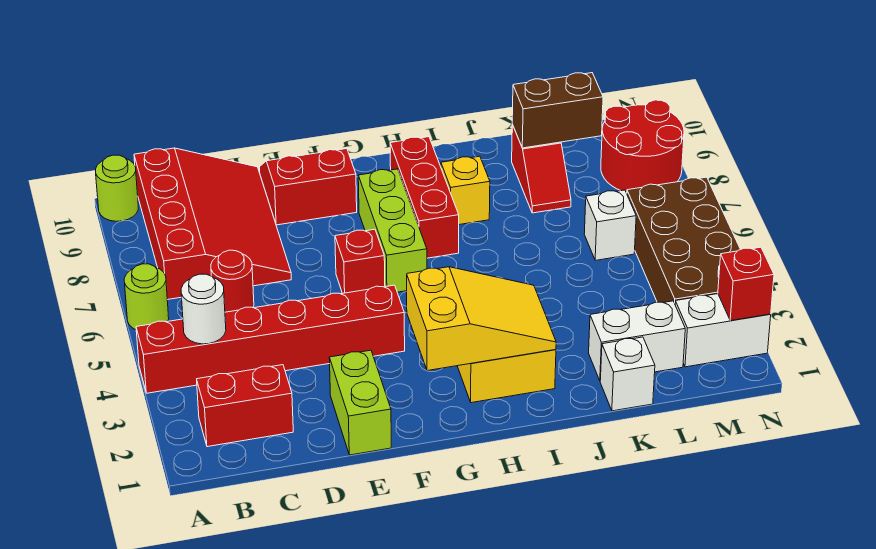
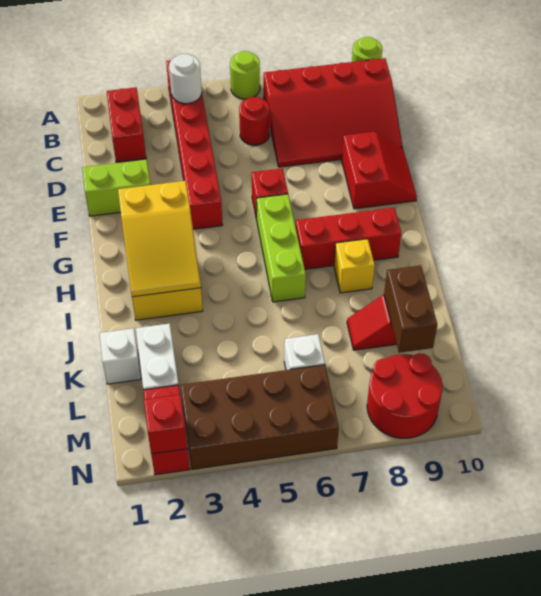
lime 1x3 brick [358,169,427,292] -> lime 1x3 brick turned to [257,194,306,302]
white 1x2 brick [675,294,771,367] -> red 1x2 brick [143,385,190,475]

